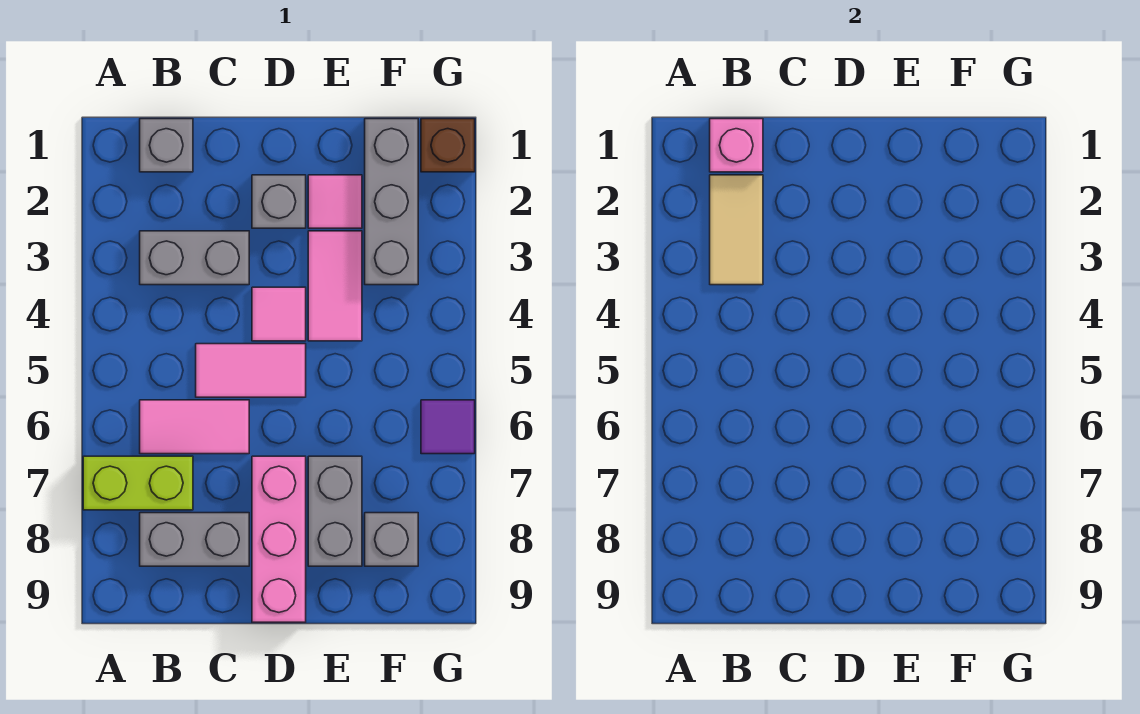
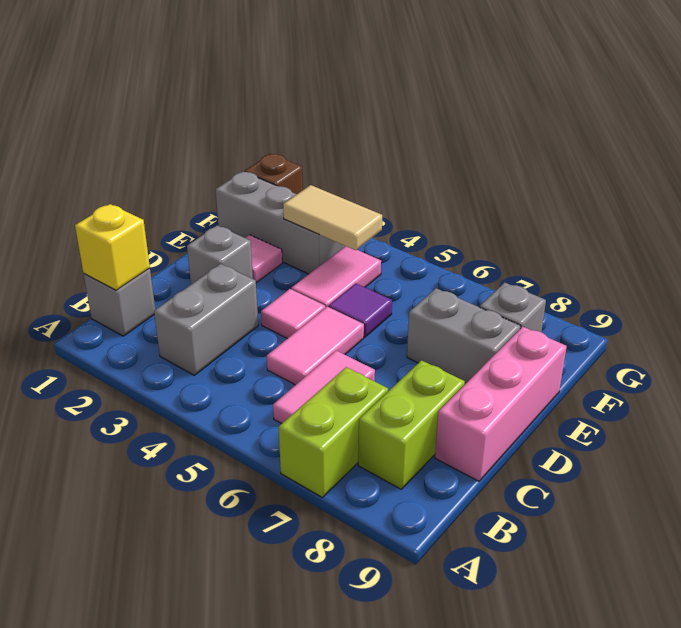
pink 1x1 brick [710,119,763,172] -> yellow 1x1 brick [75,204,150,290]
tan 1x2 tile [710,175,763,285] -> tan 1x2 tile moved to [283,185,382,250]
grey 1x2 brick [140,513,249,566] -> lime 1x2 brick [358,360,465,489]
pink 1x3 brick [252,456,306,622] -> pink 1x3 brick turned to [435,327,567,481]
pink 1x2 tile [308,231,362,341] -> pink 1x2 tile turned to [291,246,381,308]
purple 1x1 tile [421,400,475,454] -> purple 1x1 tile moved to [329,283,392,337]

